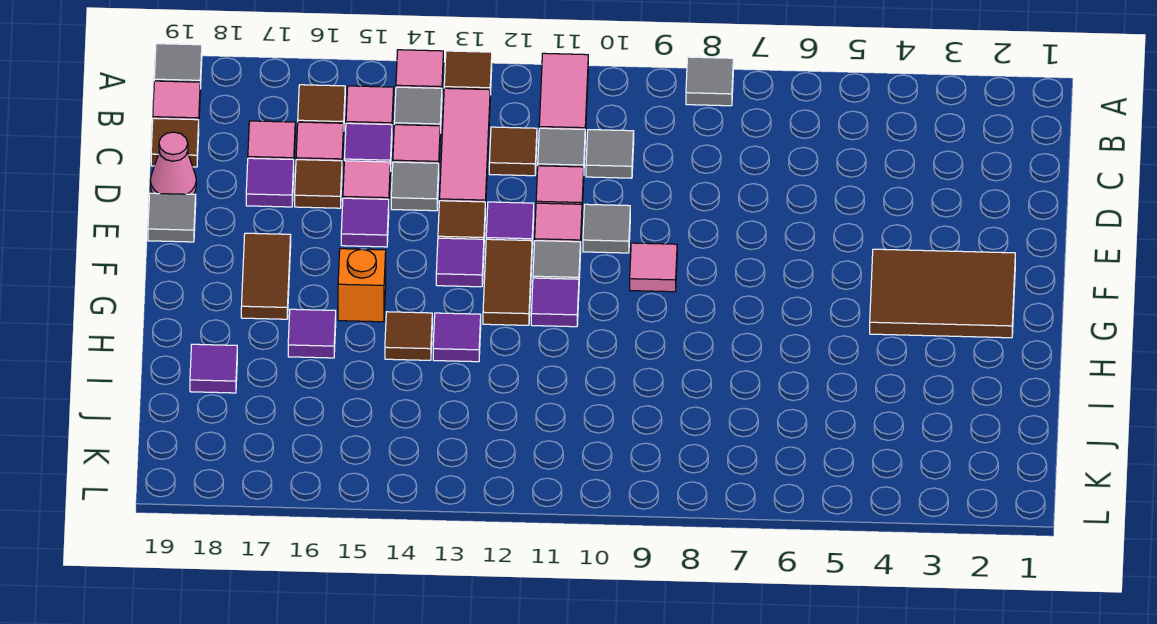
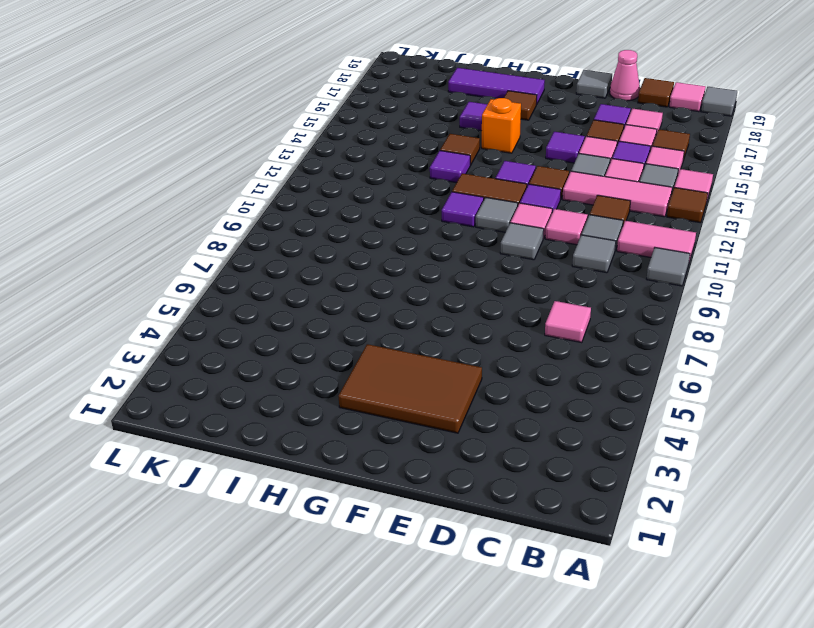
grey 1x1 tile [686,57,733,106] -> grey 1x1 tile moved to [647,248,690,286]
brown 2x3 tile [870,249,1015,338] -> brown 2x3 tile turned to [339,344,482,433]
pink 1x1 tile [630,243,677,292] -> pink 1x1 tile moved to [545,301,591,343]
brown 1x2 tile [241,233,291,319] -> brown 1x1 tile [504,91,537,120]
purple 1x1 tile [190,344,237,393] -> purple 1x3 tile [448,68,545,105]

